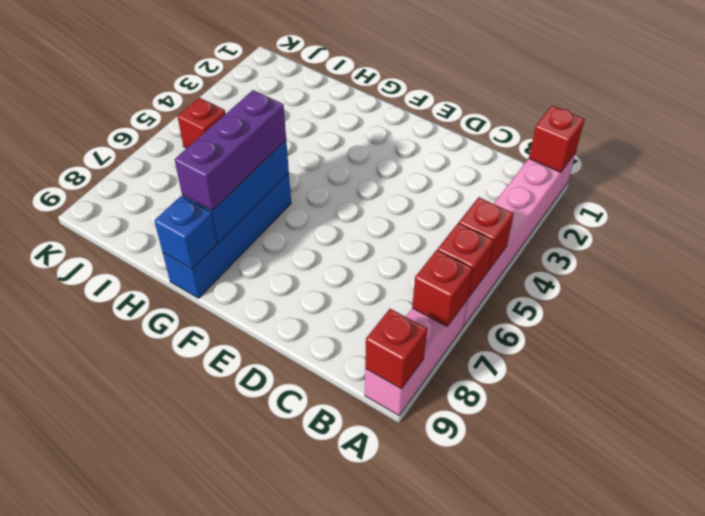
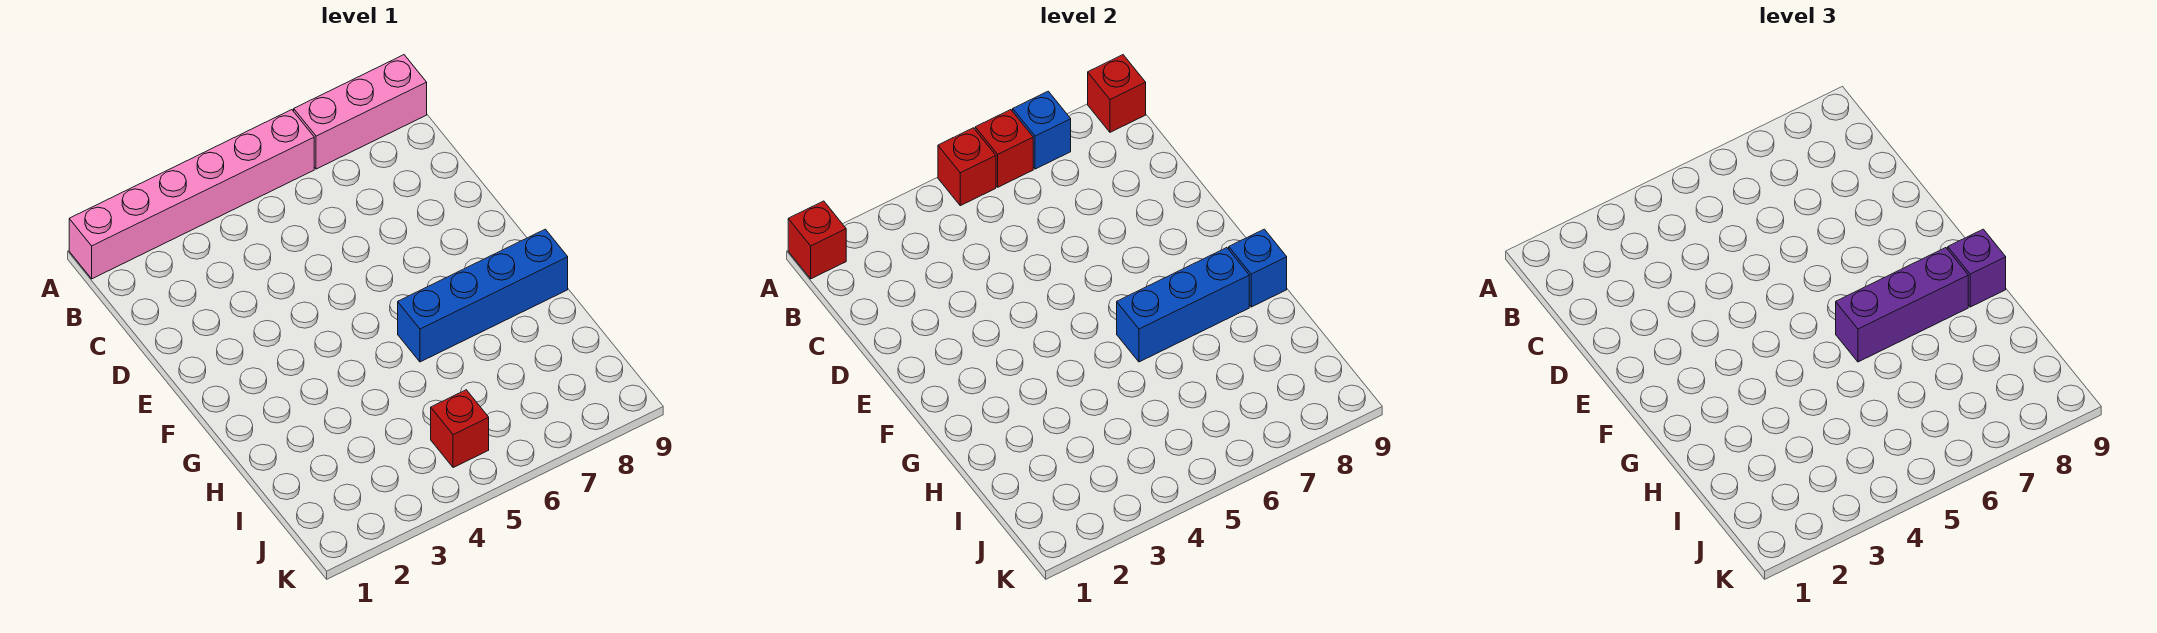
red 1x1 brick [412,250,473,326] -> blue 1x1 brick [1013,91,1071,169]
none -> purple 1x1 brick [1948,229,2006,307]

